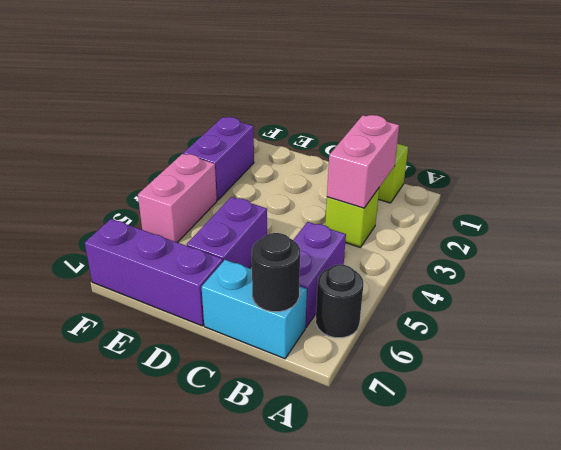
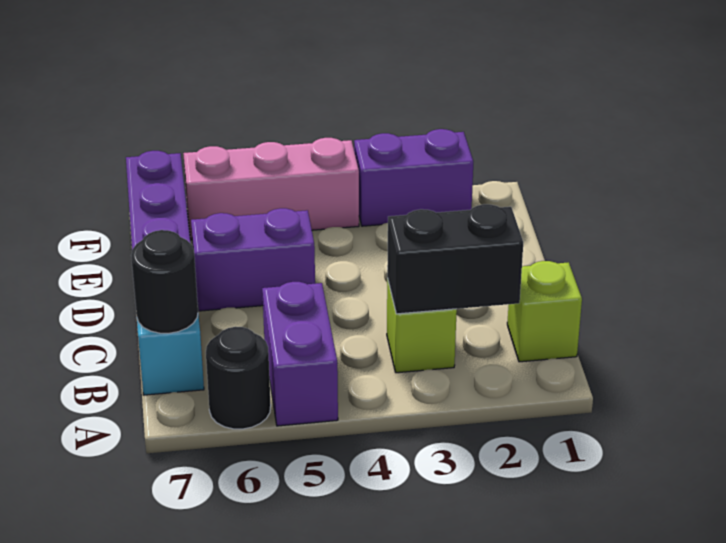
pink 1x2 brick [327,115,399,208] -> black 1x2 brick [387,204,523,314]
purple 1x2 brick [294,222,346,327] -> purple 1x2 brick turned to [262,282,338,426]
pink 1x2 brick [138,154,217,243] -> pink 1x3 brick [183,138,359,240]

